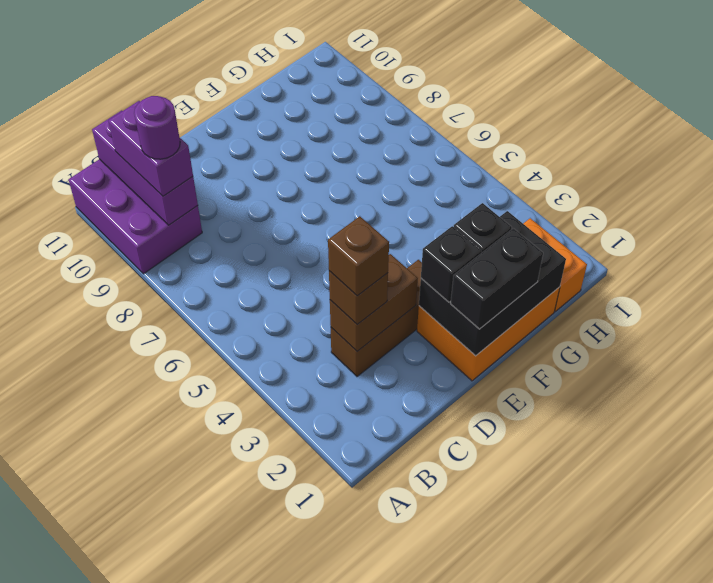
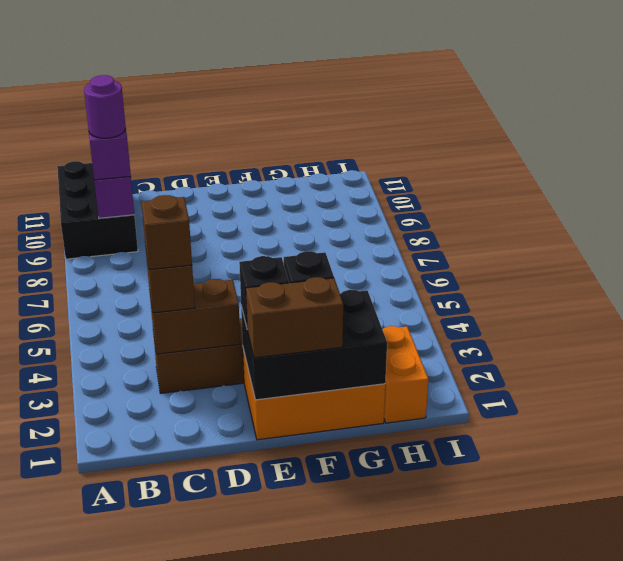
purple 2x3 brick [68,159,202,274] -> black 2x3 brick [57,161,138,259]
black 1x2 brick [451,228,543,329] -> brown 1x2 brick [246,277,343,358]

